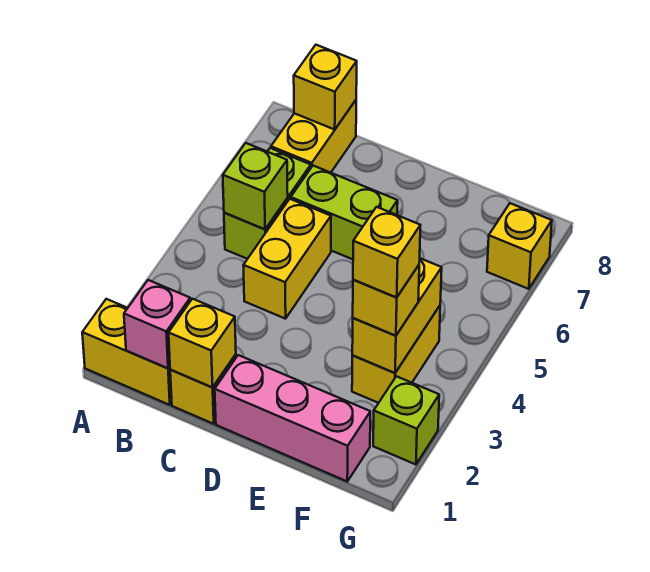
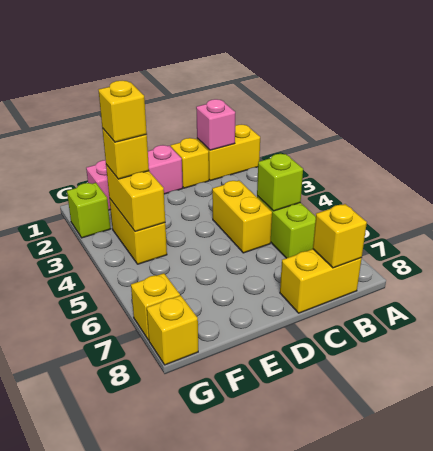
yellow 1x2 brick [271,100,356,173] -> yellow 1x2 brick turned to [280,249,362,313]
yellow 1x1 brick [169,299,236,388] -> yellow 1x1 brick moved to [147,295,198,365]
lime 1x2 brick [291,166,398,259] -> none

